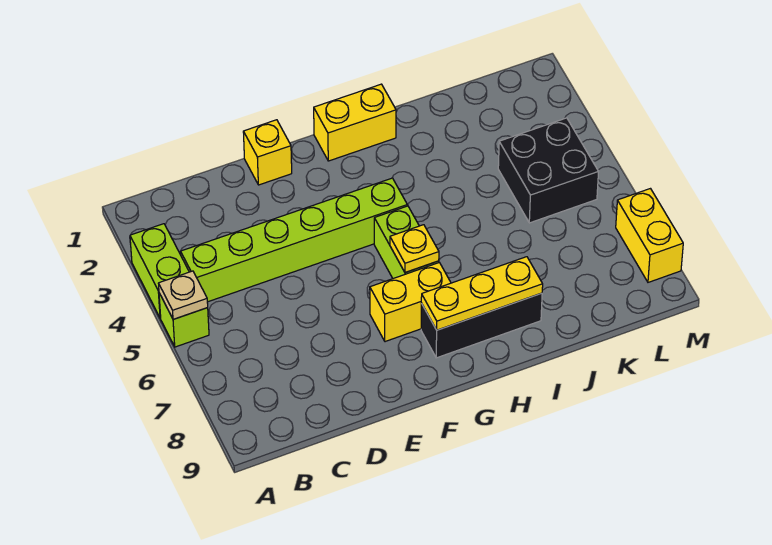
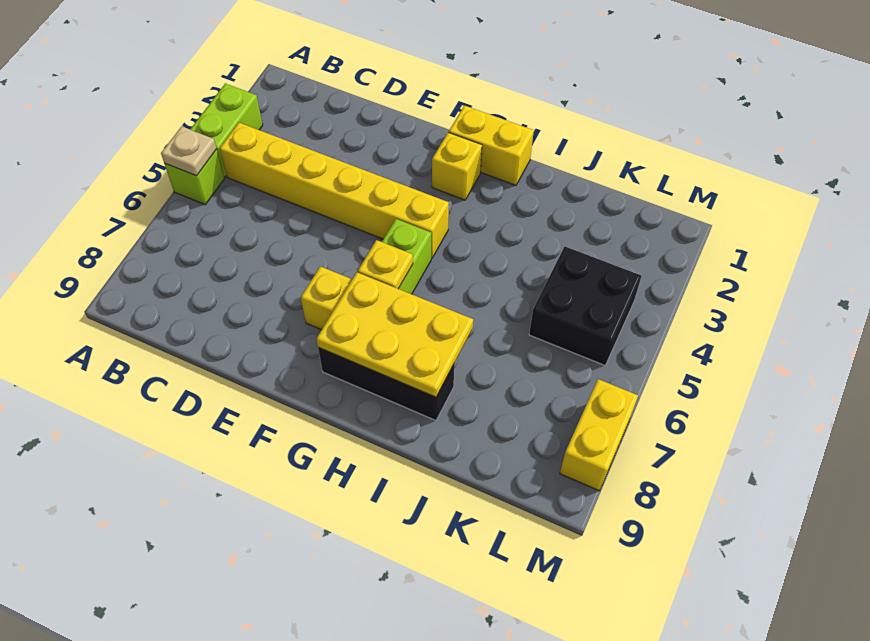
lime 1x6 brick [181,178,407,302] -> yellow 1x6 brick [220,123,449,258]
yellow 1x1 brick [243,120,292,185] -> yellow 1x1 brick moved to [432,132,482,200]
yellow 1x3 plate [421,257,543,330] -> yellow 2x3 plate [316,272,473,397]

